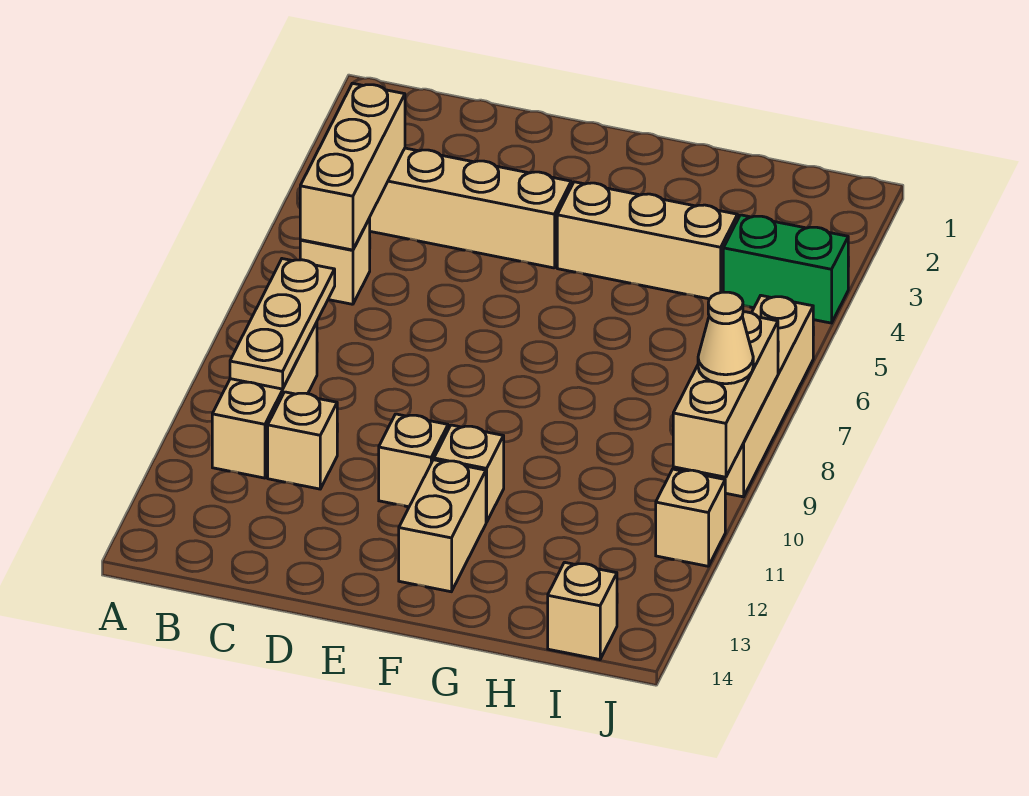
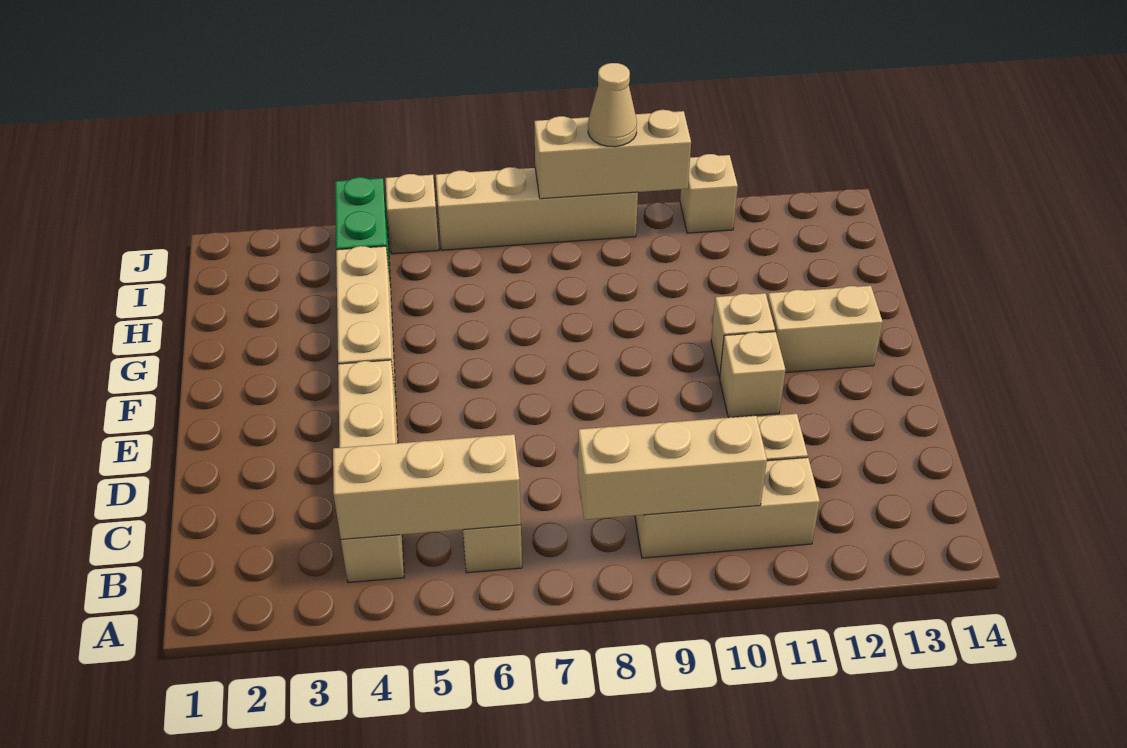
tan 1x3 plate [230,259,335,389] -> tan 1x3 brick [578,416,767,520]
tan 1x1 brick [548,562,617,660] -> tan 1x1 brick moved to [385,174,439,254]

